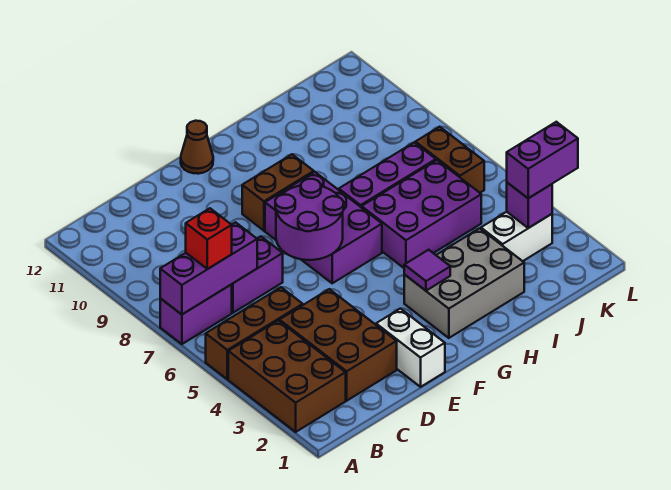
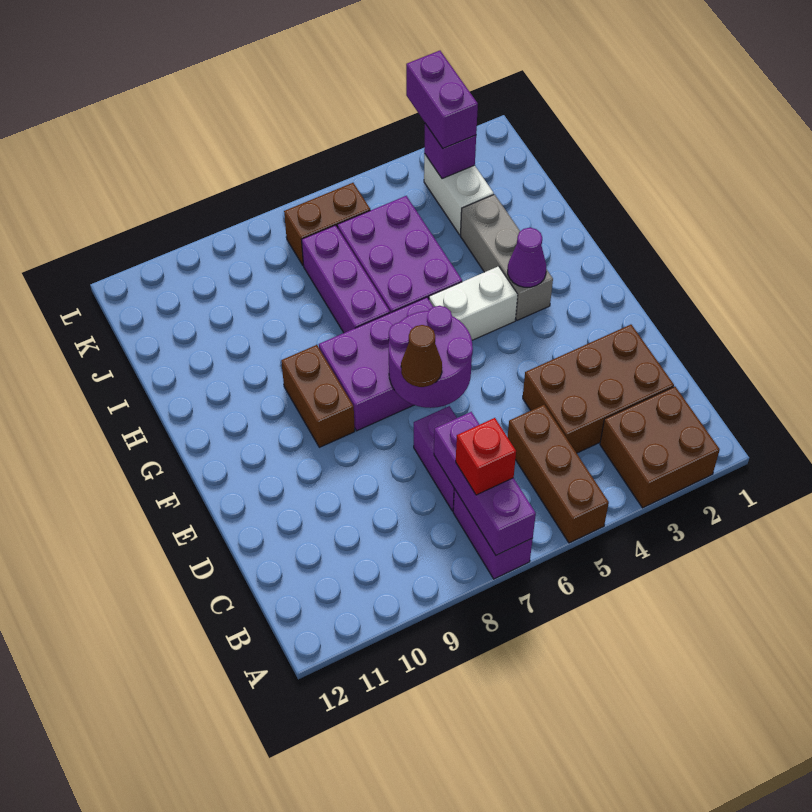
brown 2x3 brick [228,320,346,432] -> brown 2x2 brick [600,387,720,508]
white 1x2 brick [376,309,445,387] -> white 1x2 brick moved to [429,266,518,340]
brown 1x1 cone [181,121,213,174] -> brown 1x1 cone moved to [401,325,442,387]
grey 2x3 brick [404,228,524,338] -> grey 1x3 brick [461,194,553,320]
purple 1x1 tile [404,250,450,291] -> purple 1x1 cone [508,228,546,287]

